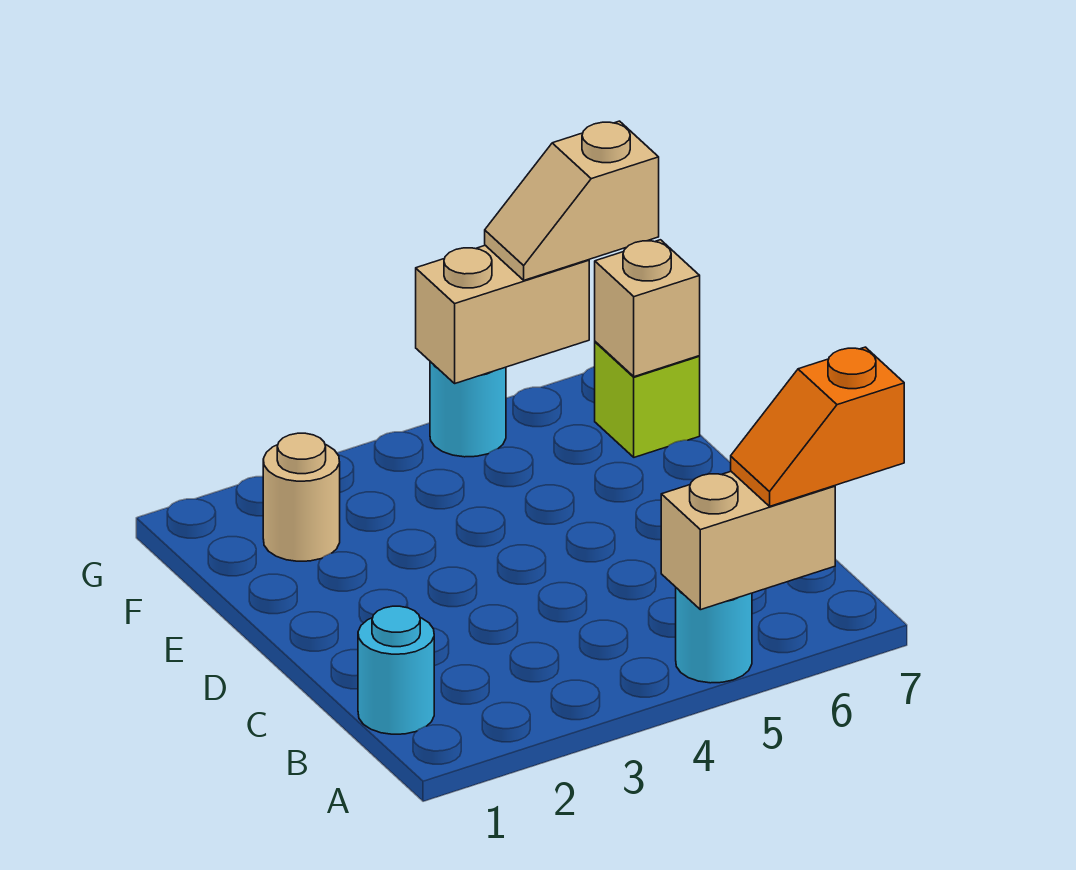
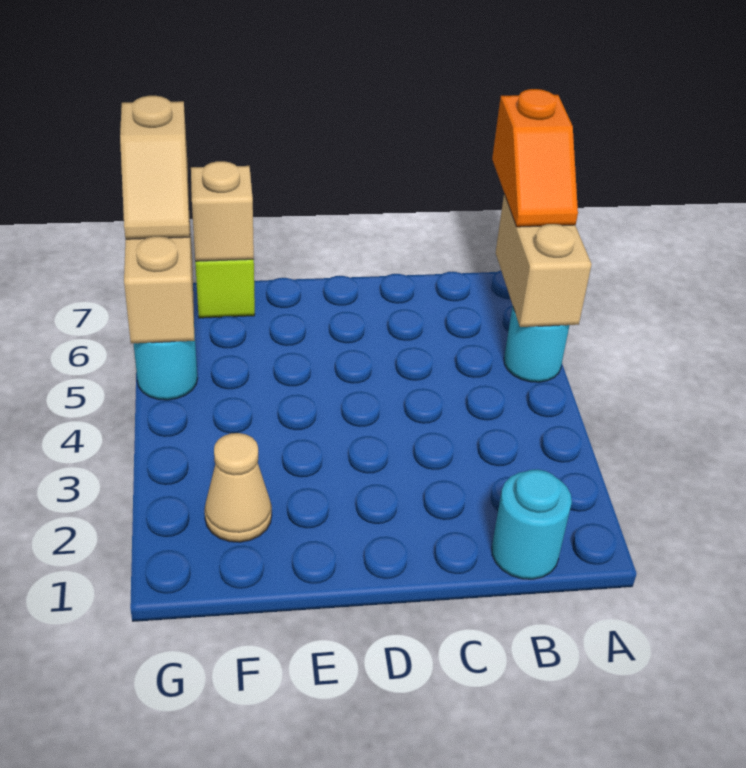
tan 1x1 round brick [263,433,340,561] -> tan 1x1 cone [205,433,272,542]

